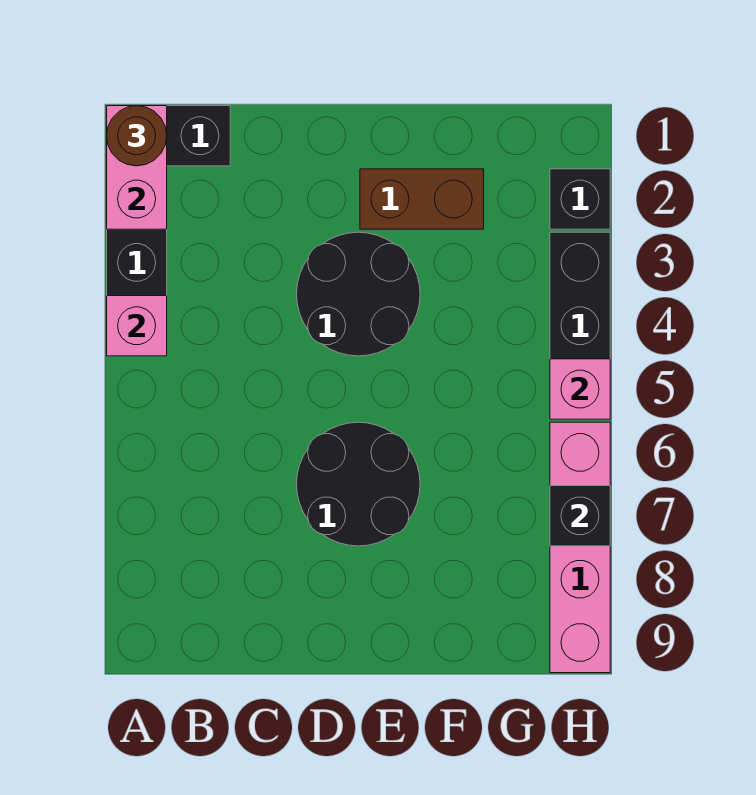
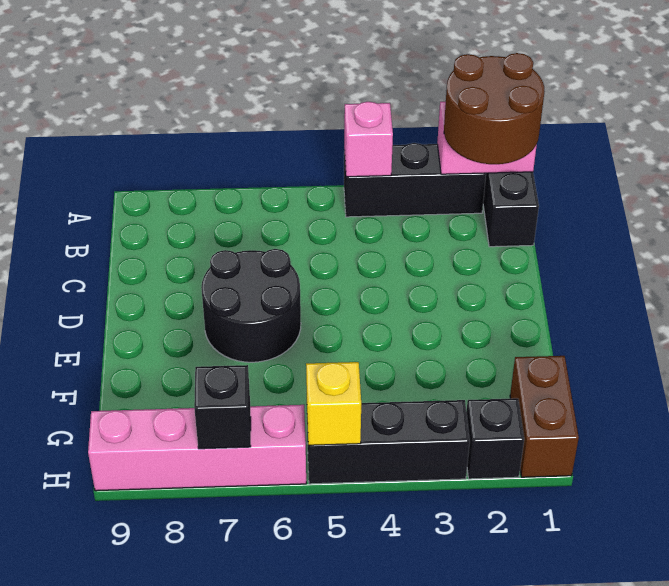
brown 1x1 round brick [107,106,167,166] -> brown 2x2 round brick [444,53,544,164]
black 2x2 round brick [297,232,420,356] -> none
brown 1x2 brick [360,169,484,229] -> brown 1x2 brick moved to [510,356,579,477]
pink 1x1 brick [550,359,610,419] -> yellow 1x1 brick [306,362,361,445]

